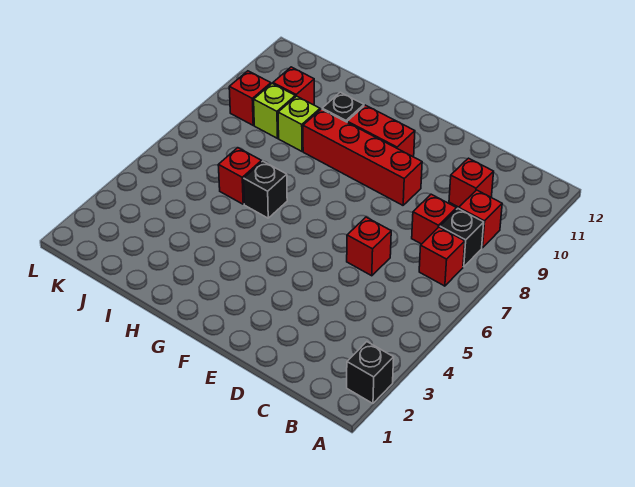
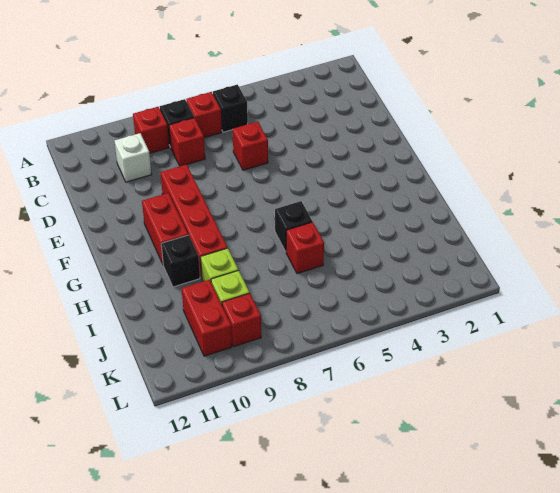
black 1x1 brick [347,342,394,403] -> black 1x1 brick moved to [213,85,248,132]
red 1x1 brick [449,158,494,207] -> white 1x1 brick [115,133,151,182]
red 1x1 brick [273,67,314,105] -> red 1x2 brick [182,280,232,356]

